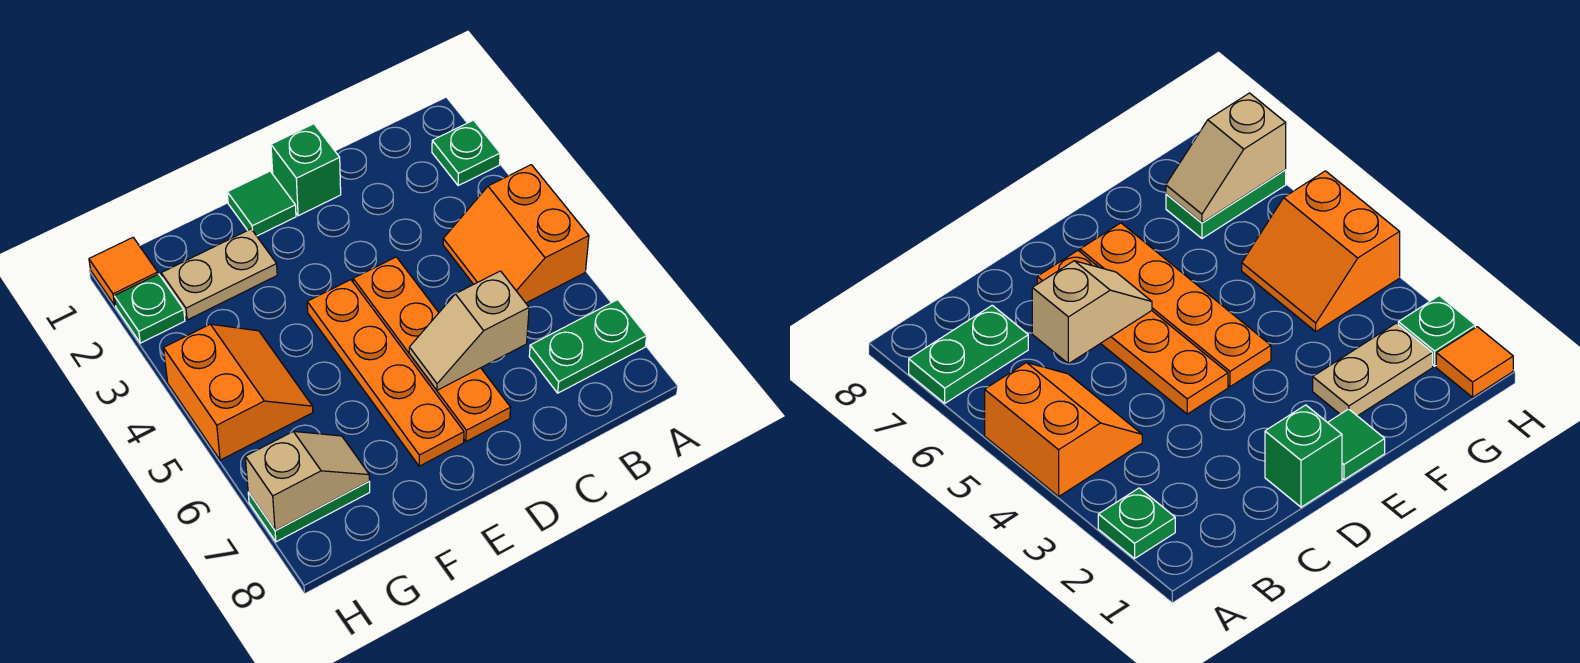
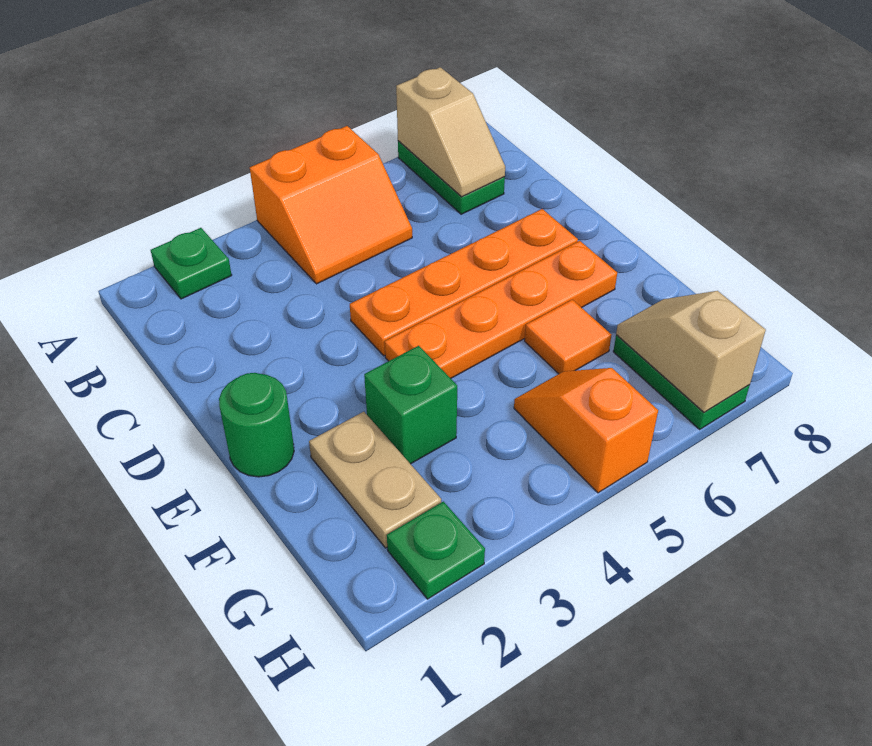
tan 1x2 slope [409,271,529,390] -> tan 1x2 slope moved to [396,67,505,197]
green 1x1 brick [271,124,341,216] -> green 1x1 brick moved to [364,346,457,464]
green 1x1 tile [227,171,296,236] -> green 1x1 round brick [219,373,294,477]
orange 2x2 slope [164,324,313,460] -> orange 1x2 slope [514,368,658,493]
orange 1x1 tile [89,238,158,305] -> orange 1x1 tile moved to [525,300,611,374]

